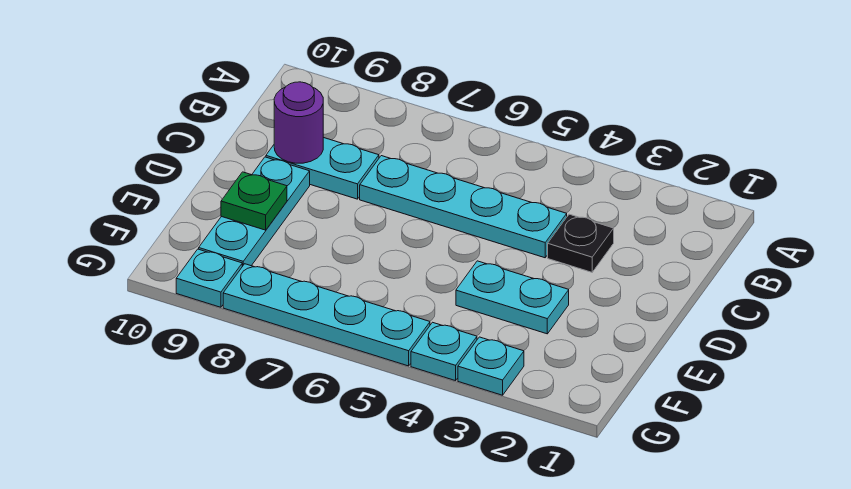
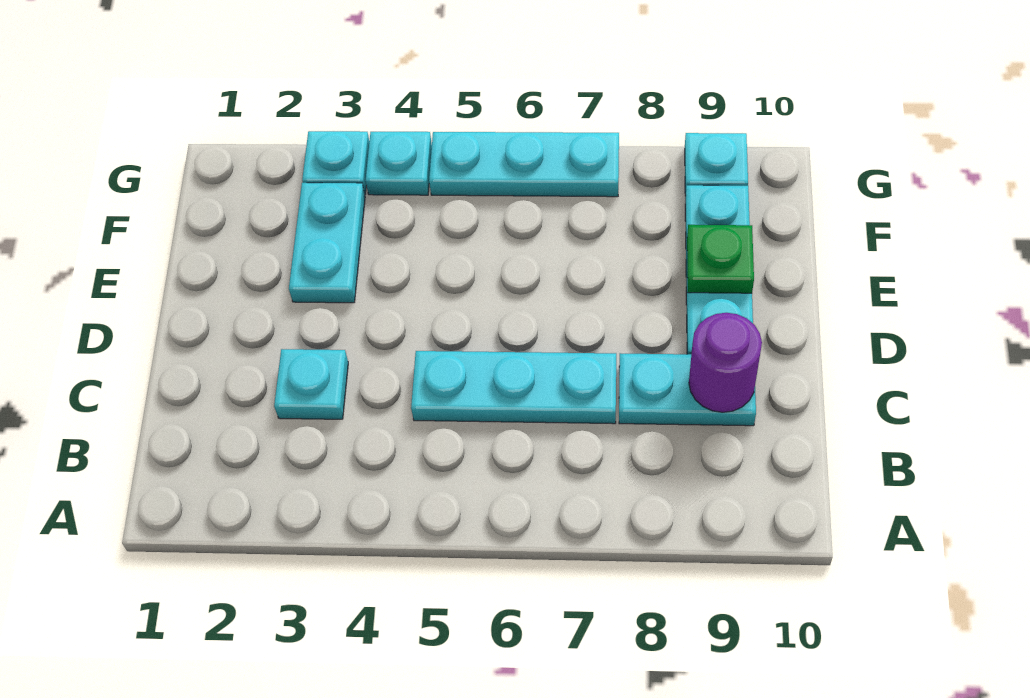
black 1x1 plate [548,214,614,272] -> cyan 1x1 plate [274,349,348,419]
cyan 1x4 plate [360,156,567,258] -> cyan 1x3 plate [411,351,616,424]
cyan 1x2 plate [456,261,569,334] -> cyan 1x2 plate turned to [289,183,365,303]
cyan 1x4 plate [223,264,430,366] -> cyan 1x3 plate [429,132,619,197]

